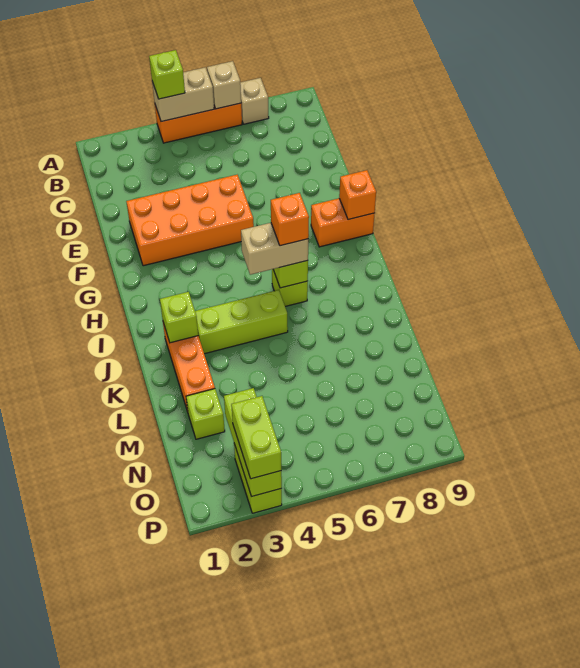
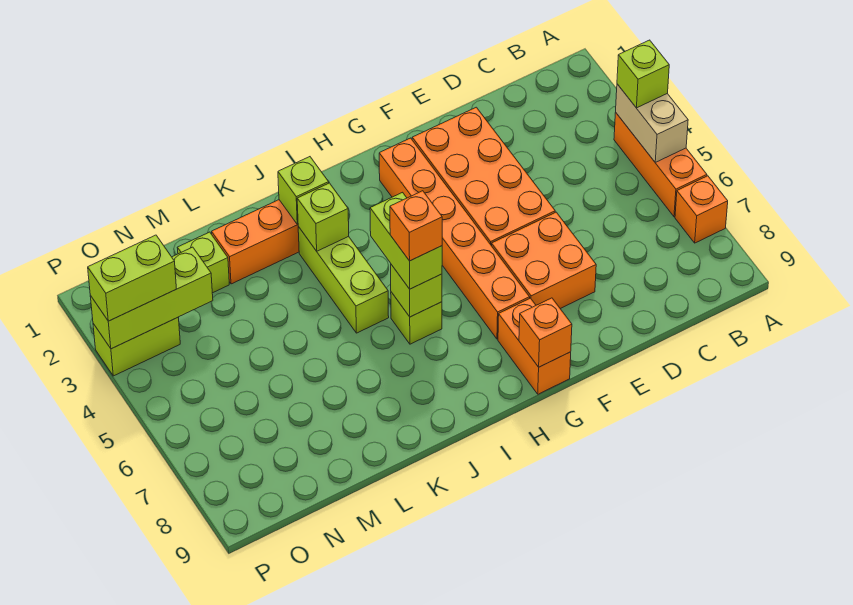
tan 1x1 brick [207,61,241,109] -> none
tan 1x1 brick [240,78,269,124] -> orange 1x1 brick [675,176,728,243]
none -> orange 2x2 brick [492,212,596,309]
none -> orange 1x6 brick [379,138,530,339]
tan 1x2 brick [241,223,308,275] -> lime 1x2 brick [370,192,442,289]
none -> lime 1x1 brick [297,183,349,251]

